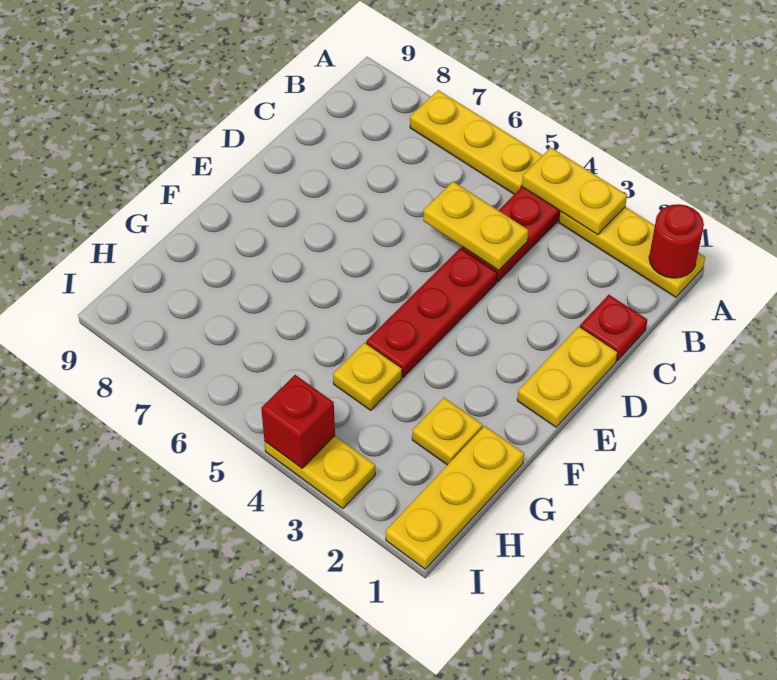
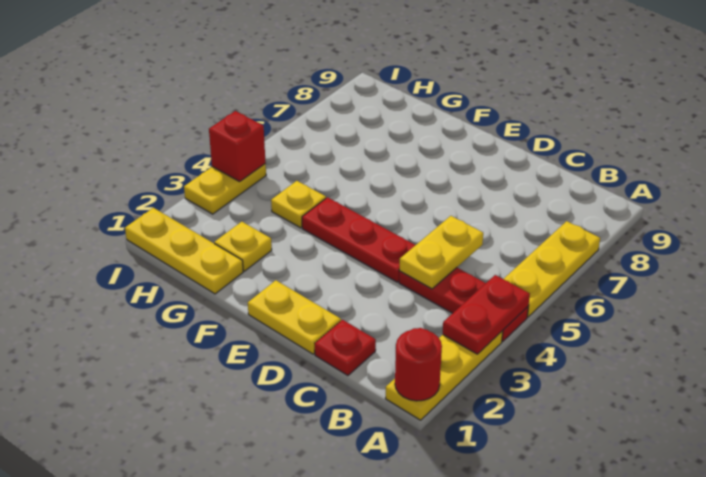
yellow 1x2 plate [522,148,627,235] -> red 1x2 plate [443,275,530,354]

